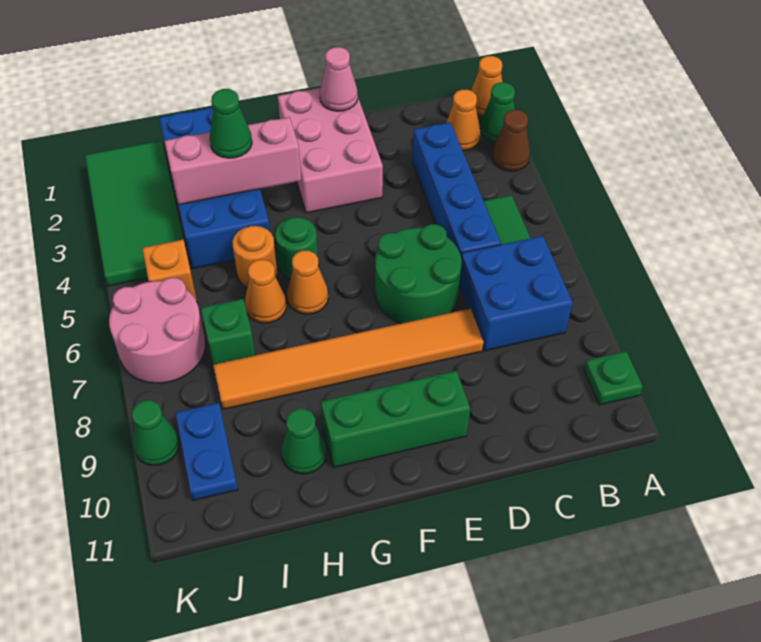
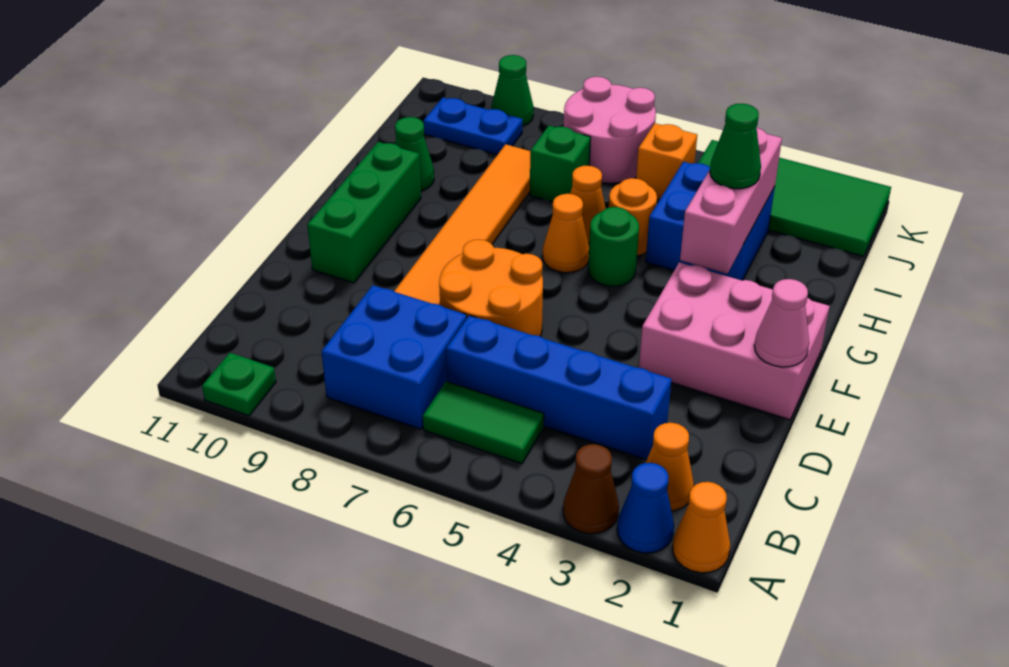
green 1x1 cone [480,82,515,143] -> blue 1x1 cone [617,463,674,553]
green 2x2 round brick [375,224,462,324] -> orange 2x2 round brick [439,240,543,336]
blue 2x4 brick [159,108,270,269] -> blue 2x2 brick [646,162,775,280]

